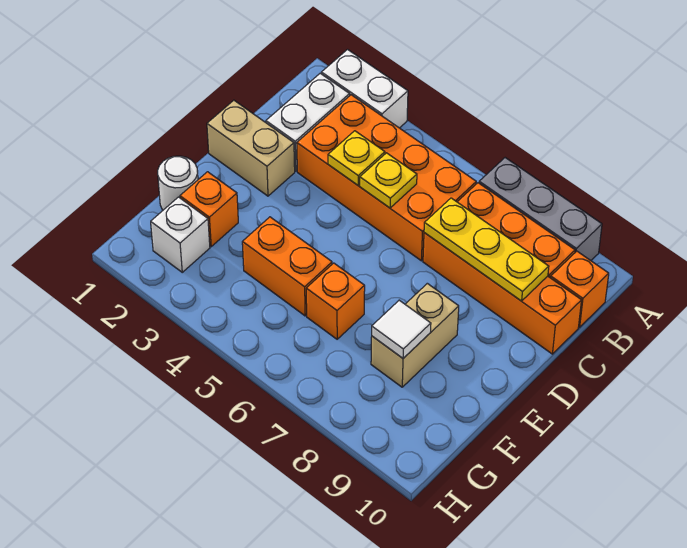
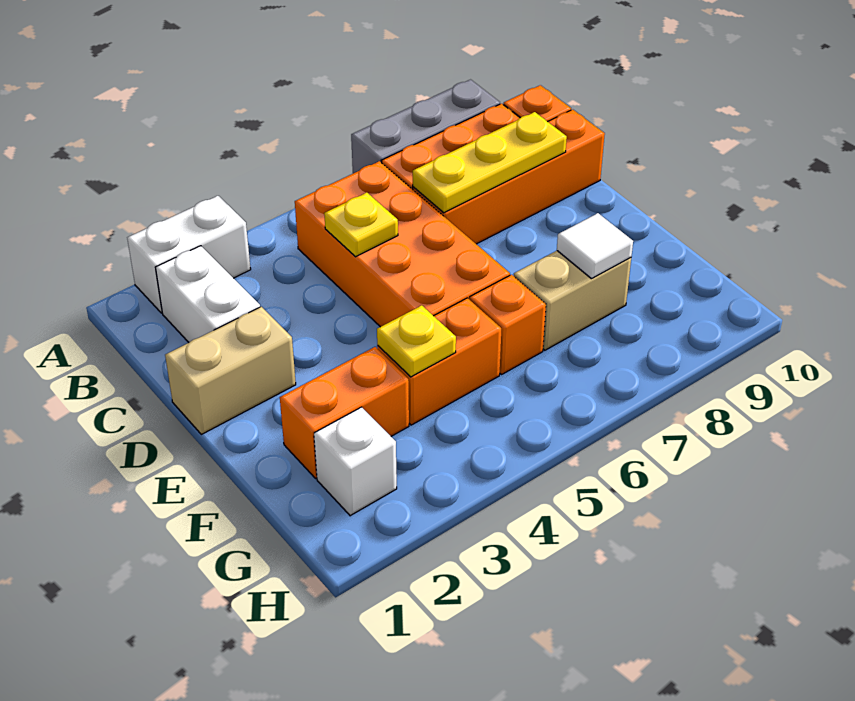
orange 2x4 brick [297,95,476,261] -> orange 2x4 brick turned to [295,161,510,327]
yellow 1x1 plate [328,131,385,185] -> yellow 1x1 plate moved to [377,305,456,377]
tan 1x2 brick [371,283,459,387] -> tan 1x2 brick turned to [514,251,631,350]
white 1x1 round brick [158,156,198,210] -> none
orange 1x1 brick [180,172,238,247] -> orange 1x2 brick [280,347,409,478]

